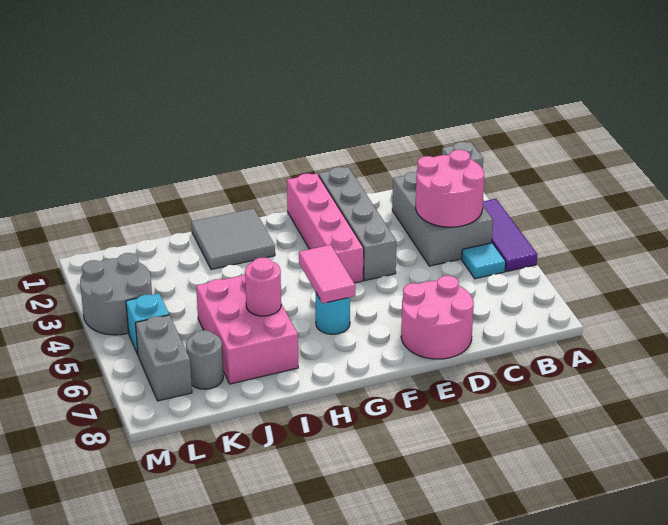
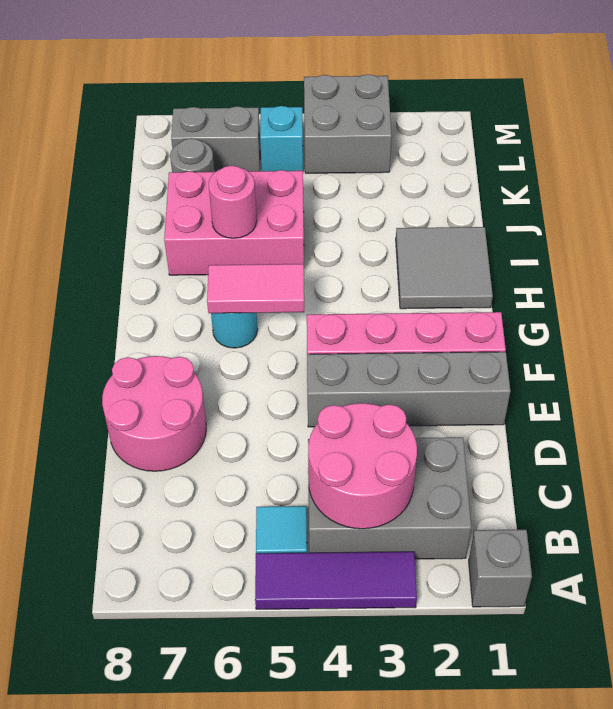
grey 2x2 round brick [80,253,152,335] -> grey 2x2 brick [304,74,392,173]

